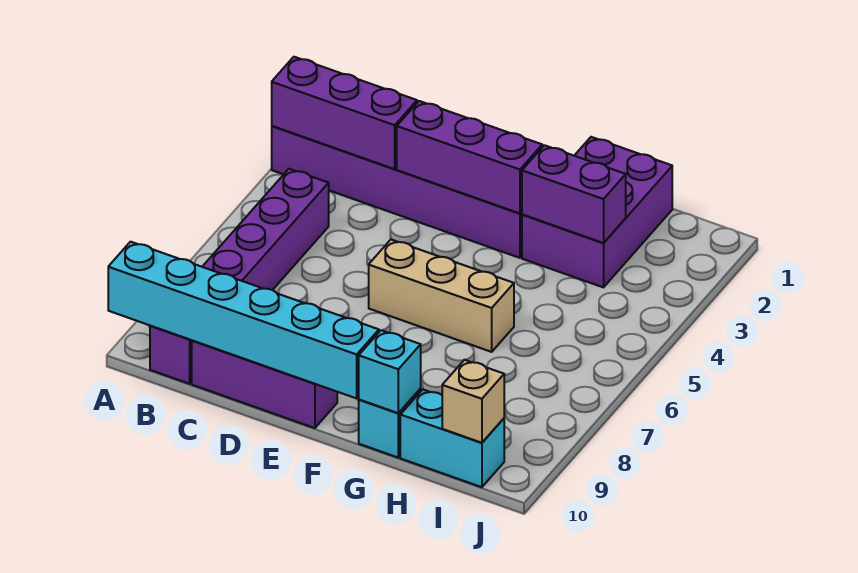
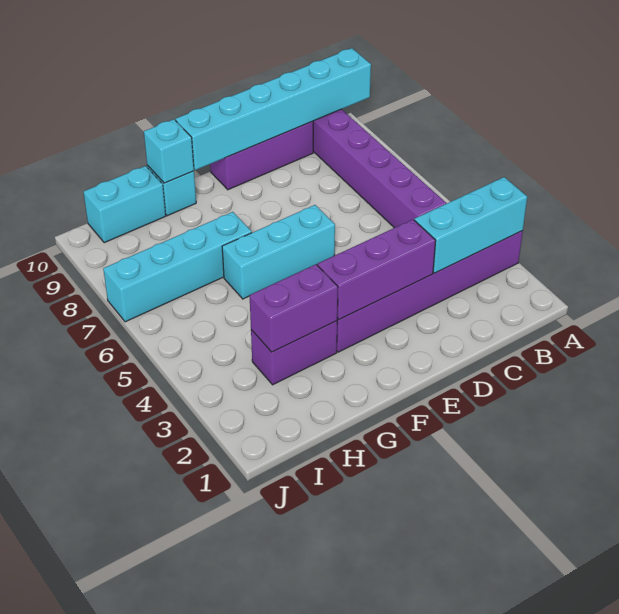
purple 1x3 brick [272,57,417,169] -> cyan 1x3 brick [414,177,527,273]
tan 1x3 brick [369,240,514,352] -> cyan 1x3 brick [222,205,335,299]
purple 2x3 brick [522,137,672,287] -> purple 1x2 brick [251,321,337,385]
none -> cyan 1x4 brick [103,212,252,322]
tan 1x1 brick [442,360,504,443] -> none

